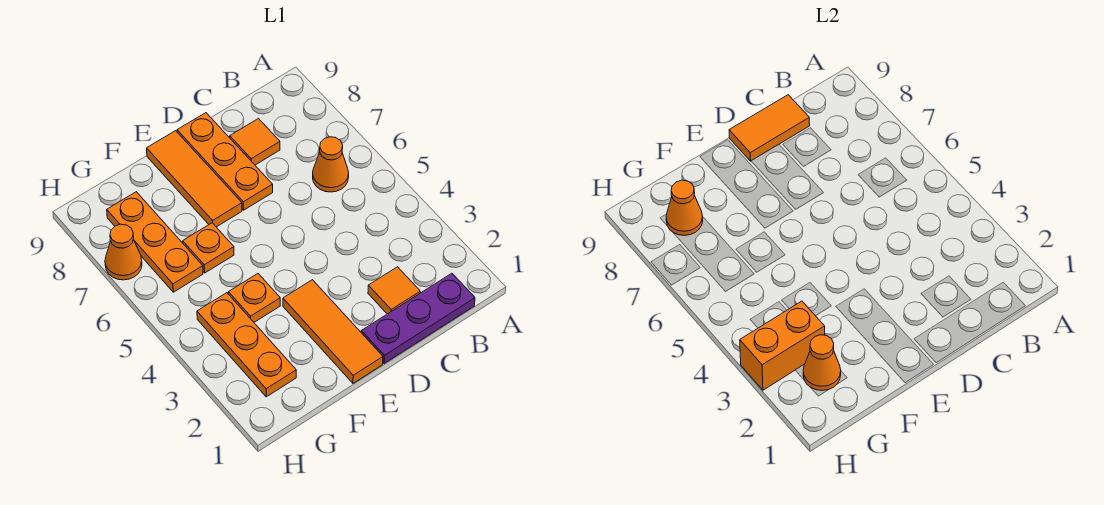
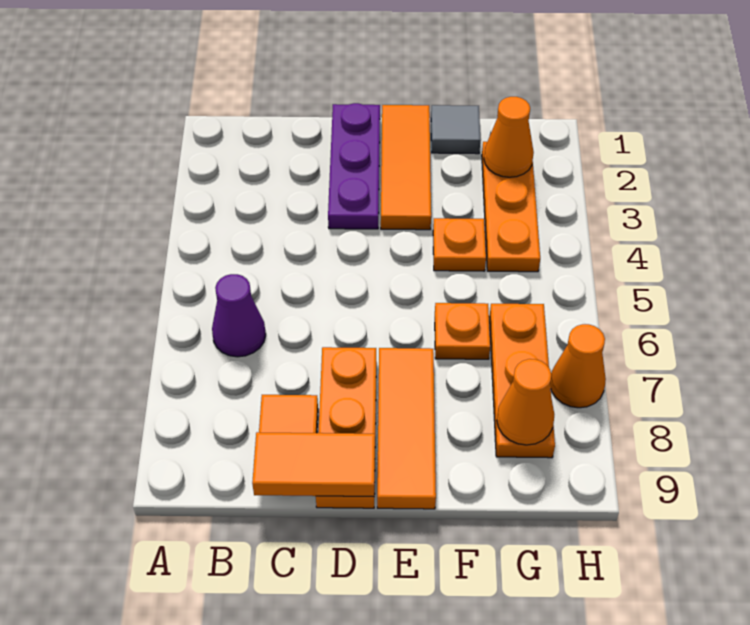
purple 1x3 plate [361,273,475,364] -> purple 1x3 plate turned to [328,103,380,229]
orange 1x1 cone [313,137,349,192] -> purple 1x1 cone [212,274,266,357]
orange 1x1 tile [368,267,420,314] -> none
none -> grey 1x1 tile [431,105,480,154]
orange 1x2 brick [740,301,825,390] -> none

